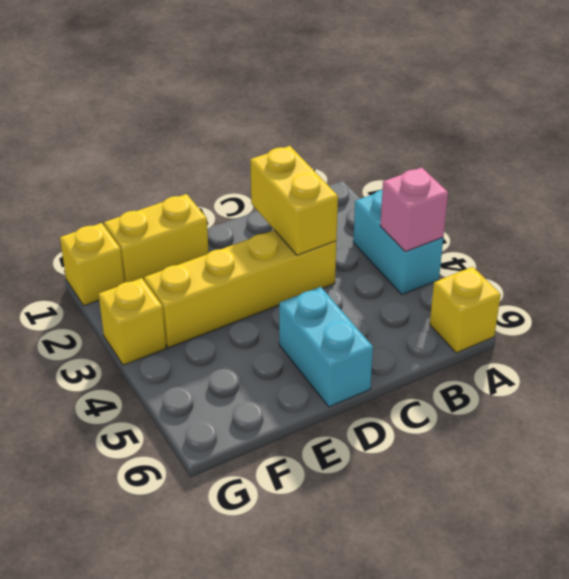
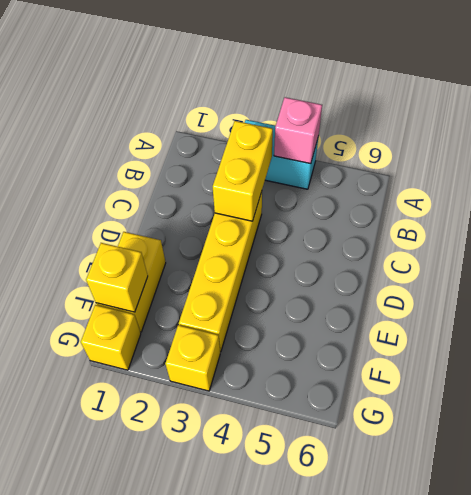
yellow 1x1 brick [430,267,501,353] -> yellow 1x1 brick moved to [86,243,148,312]
yellow 1x2 brick [250,146,338,255] -> yellow 1x2 brick turned to [213,121,273,221]
cyan 1x2 brick [279,287,373,407] -> none

